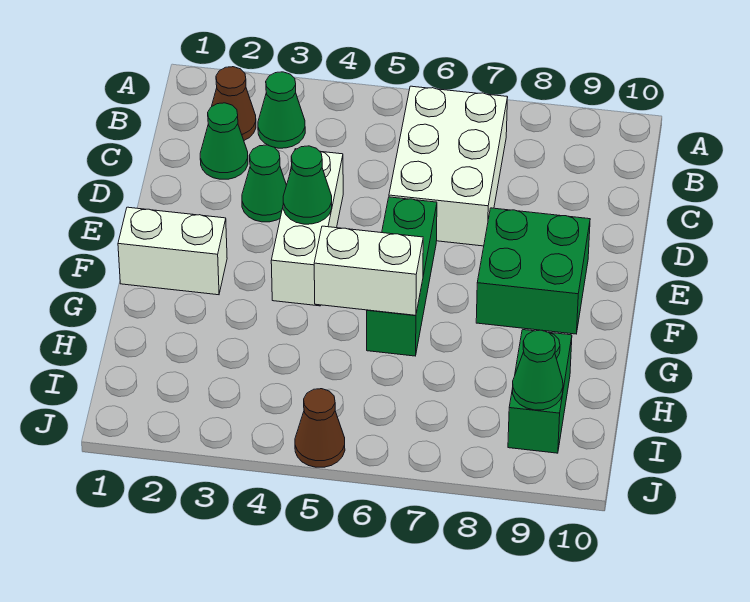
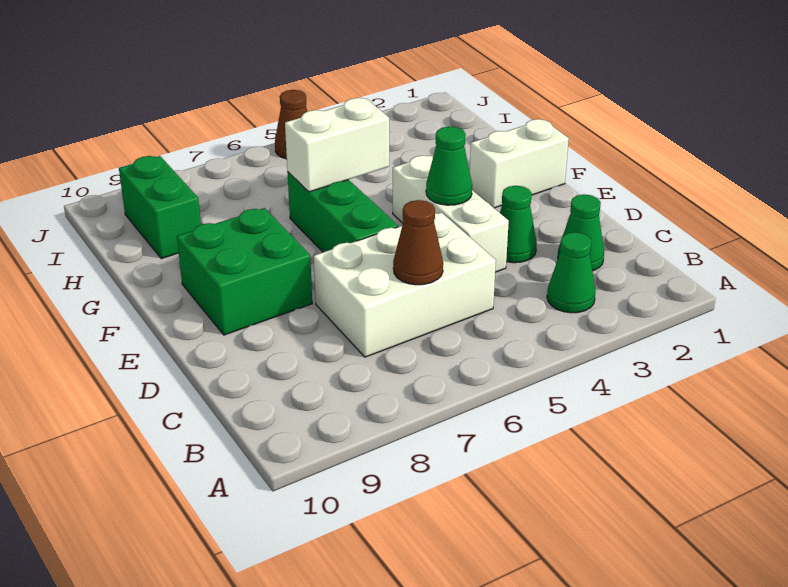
brown 1x1 cone [212,67,256,140] -> brown 1x1 cone moved to [393,200,443,285]
white 2x3 brick [389,86,508,246] -> white 2x3 brick turned to [314,212,496,357]
green 1x1 cone [513,330,563,410] -> none

